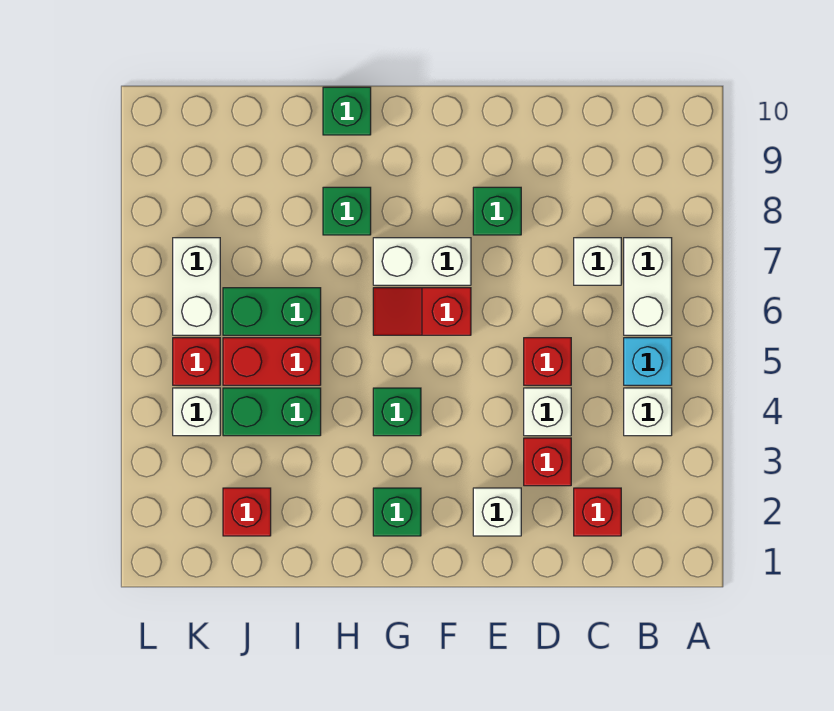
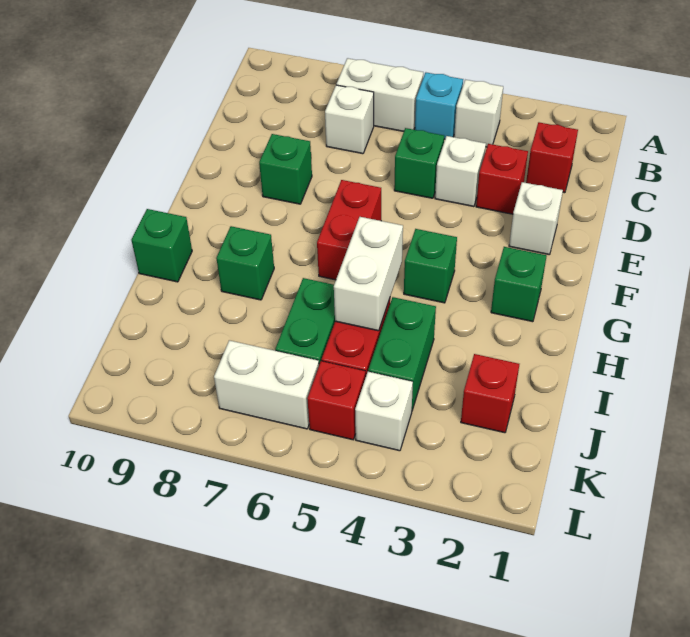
red 1x1 brick [524,338,571,385] -> green 1x1 brick [394,128,444,198]
red 1x2 slope [373,288,471,335] -> red 1x2 brick [317,180,381,280]
white 1x2 brick [373,238,471,285] -> white 1x2 brick moved to [334,217,403,331]

